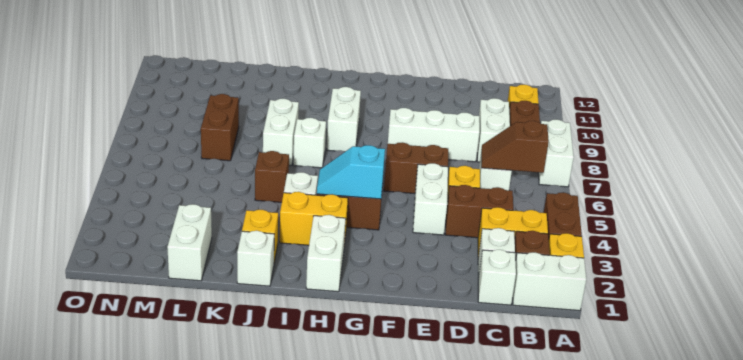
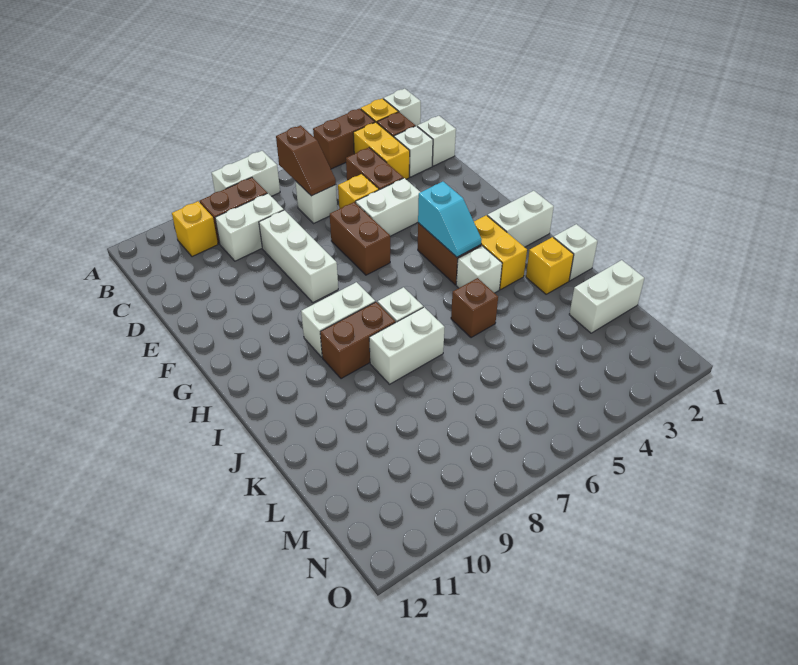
white 1x2 brick [513,252,586,311] -> white 1x1 brick [383,89,421,126]
brown 1x2 brick [201,94,239,161] -> brown 1x2 brick moved to [320,302,396,379]

